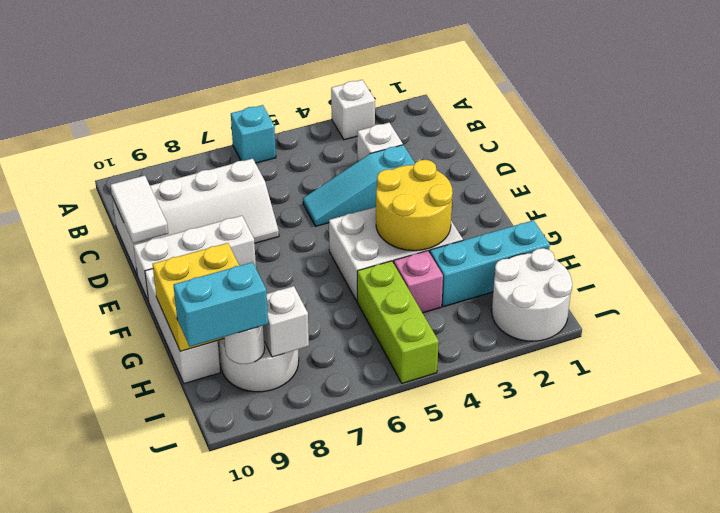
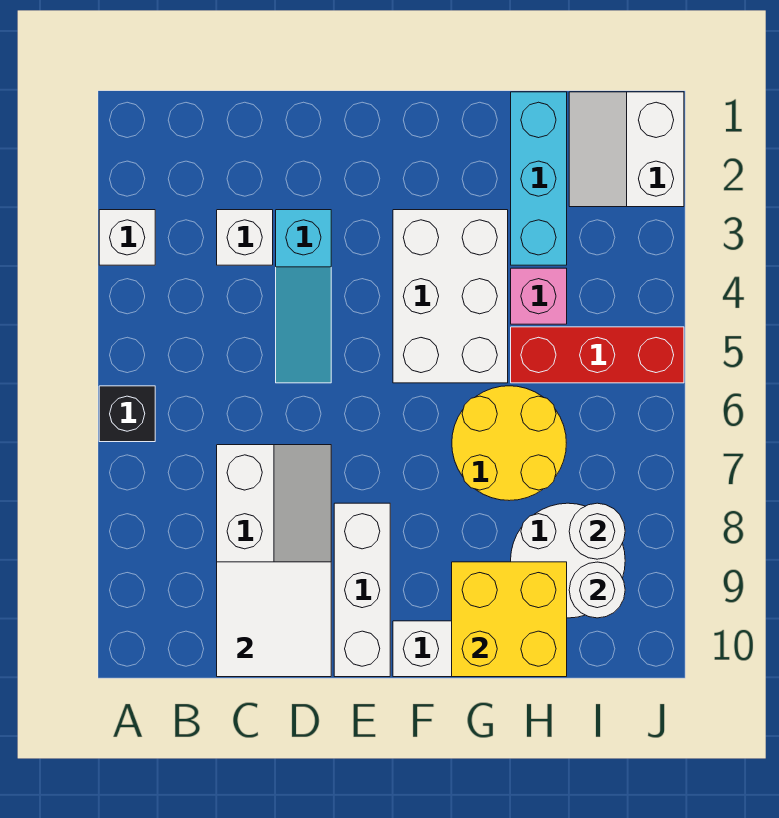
cyan 1x1 brick [231,105,276,163] -> black 1x1 brick [99,386,155,442]
white 1x2 tile [110,176,168,243] -> white 2x2 tile [217,562,331,677]
yellow 2x2 round brick [376,160,453,251] -> yellow 2x2 round brick moved to [452,386,566,501]
lime 1x3 brick [357,261,439,383] -> red 1x3 brick [511,327,684,383]
white 2x2 round brick [492,248,572,341] -> white 2x2 slope [569,92,684,207]
white 1x1 brick [263,286,309,357] -> white 1x1 round brick [569,503,625,559]
cyan 1x2 brick [173,262,268,347] -> none

